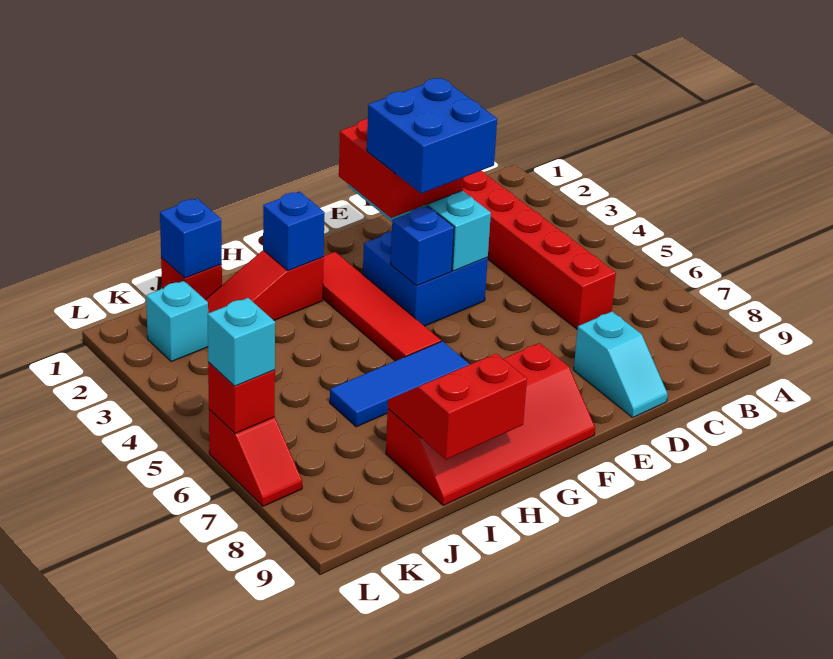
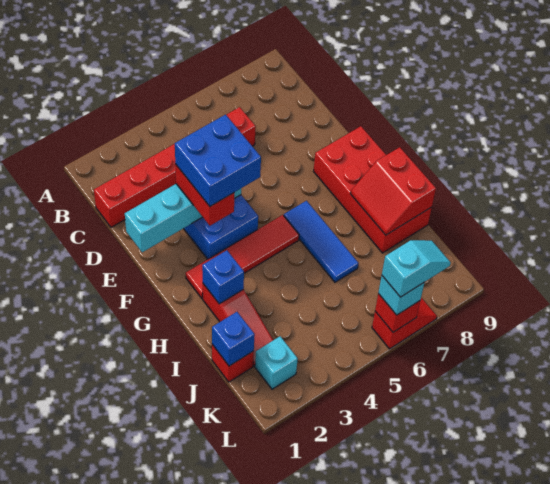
cyan 1x2 slope [574,312,668,417] -> cyan 1x2 slope moved to [382,240,451,297]
red 2x2 brick [339,119,464,218] -> red 1x2 brick [175,164,234,226]
blue 1x1 brick [391,206,454,286] -> none
red 2x4 slope [386,343,595,505] -> red 2x4 brick [314,126,432,253]

